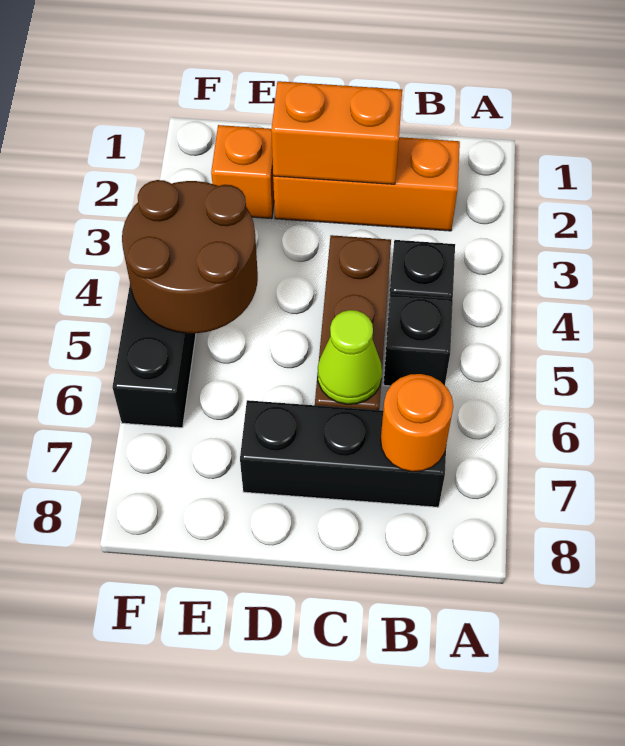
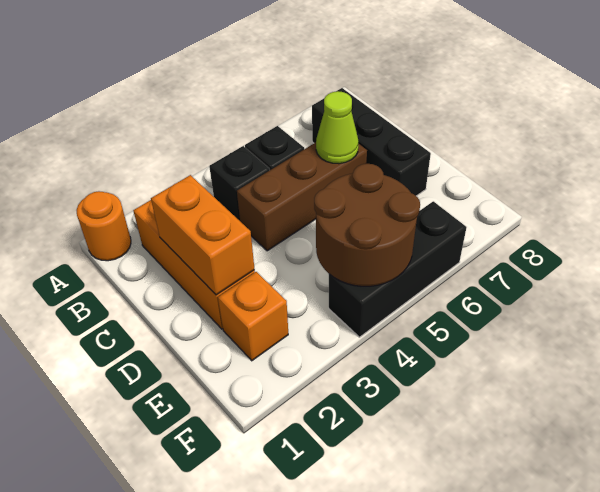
orange 1x1 round brick [381,374,453,472] -> orange 1x1 round brick moved to [77,191,131,261]

